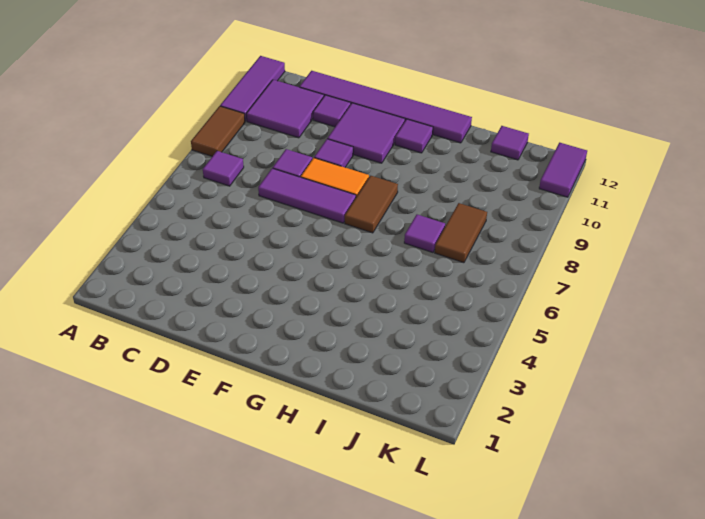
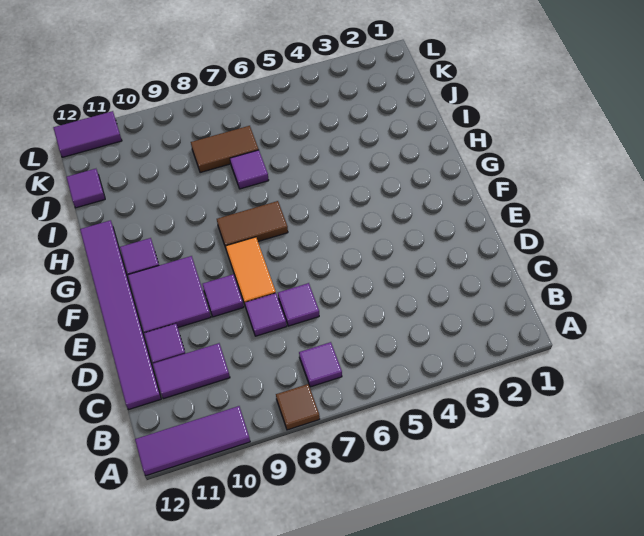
brown 1x2 tile [191,106,245,156] -> brown 1x1 tile [276,384,320,430]
purple 2x2 tile [246,80,324,138] -> purple 1x2 tile [153,343,230,399]
purple 1x3 tile [258,168,356,223] -> purple 1x1 tile [278,283,319,326]

